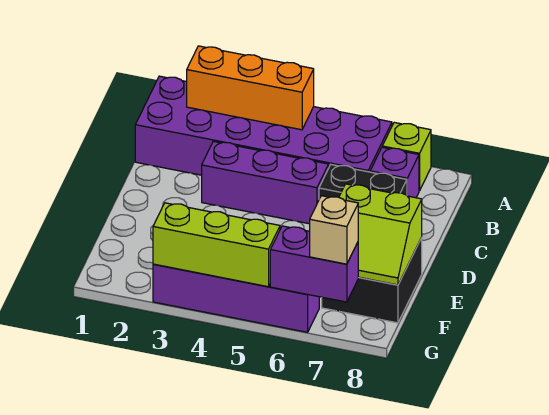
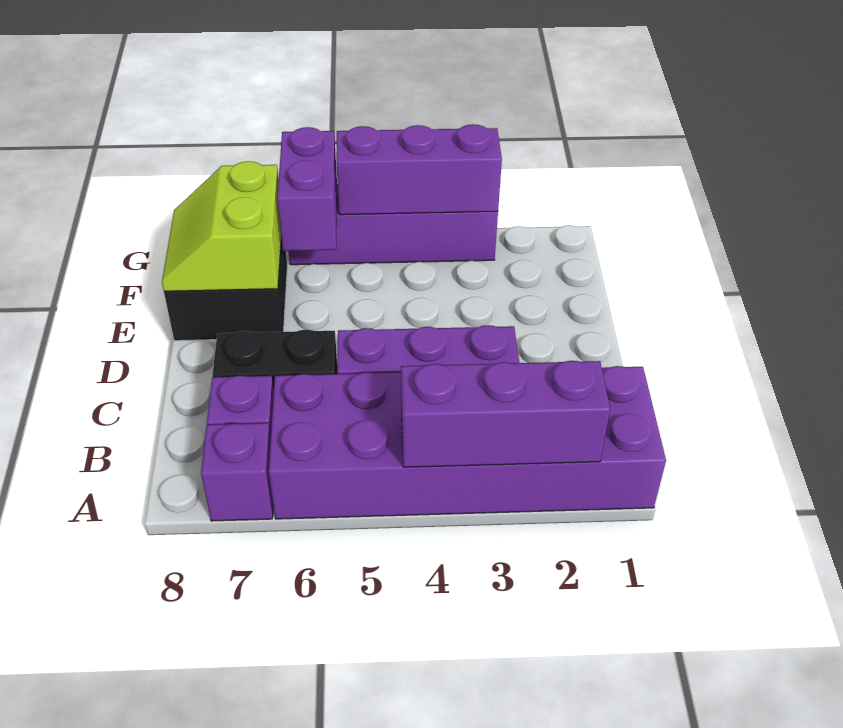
orange 1x3 brick [187,46,314,130] -> purple 1x3 brick [401,361,610,467]
lime 1x1 brick [382,122,431,191] -> purple 1x1 brick [201,423,273,521]
lime 2x2 slope [339,184,422,285] -> lime 2x2 slope turned to [162,161,281,291]
lime 1x3 brick [153,203,280,287] -> purple 1x3 brick [336,124,502,215]
purple 1x2 brick [270,226,359,302] -> purple 1x2 brick turned to [277,127,337,251]
tan 1x1 brick [310,196,358,264] -> none

